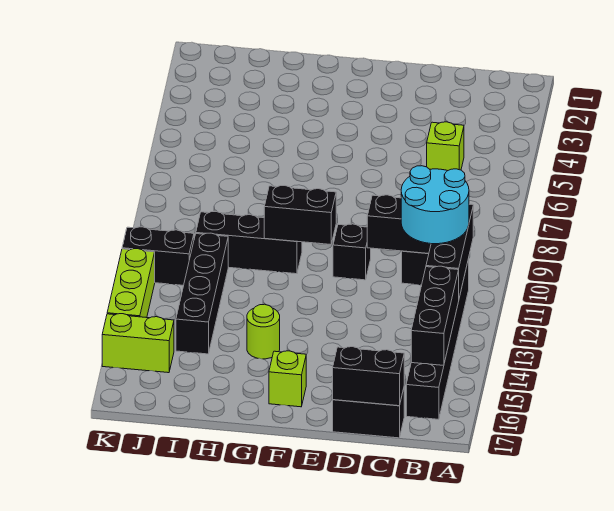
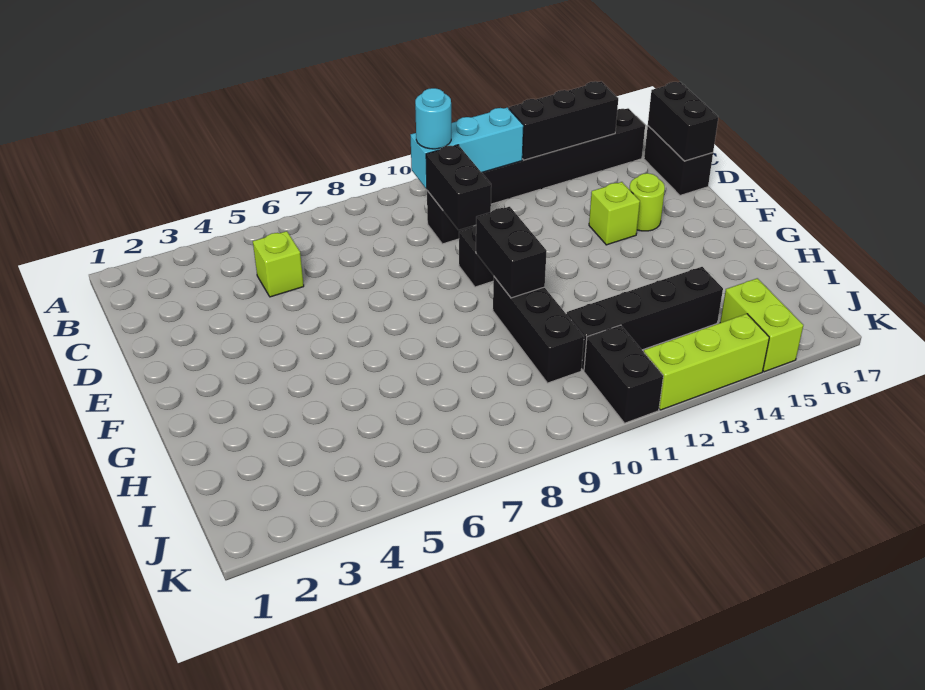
black 1x3 brick [426,204,473,297] -> cyan 1x3 brick [410,107,523,189]
cyan 2x2 round brick [401,166,469,244] -> cyan 1x1 round brick [415,88,451,149]
lime 1x1 brick [269,351,306,407] -> lime 1x1 brick moved to [589,182,640,245]
lime 1x1 round brick [247,304,280,359] -> lime 1x1 round brick moved to [629,173,665,231]

